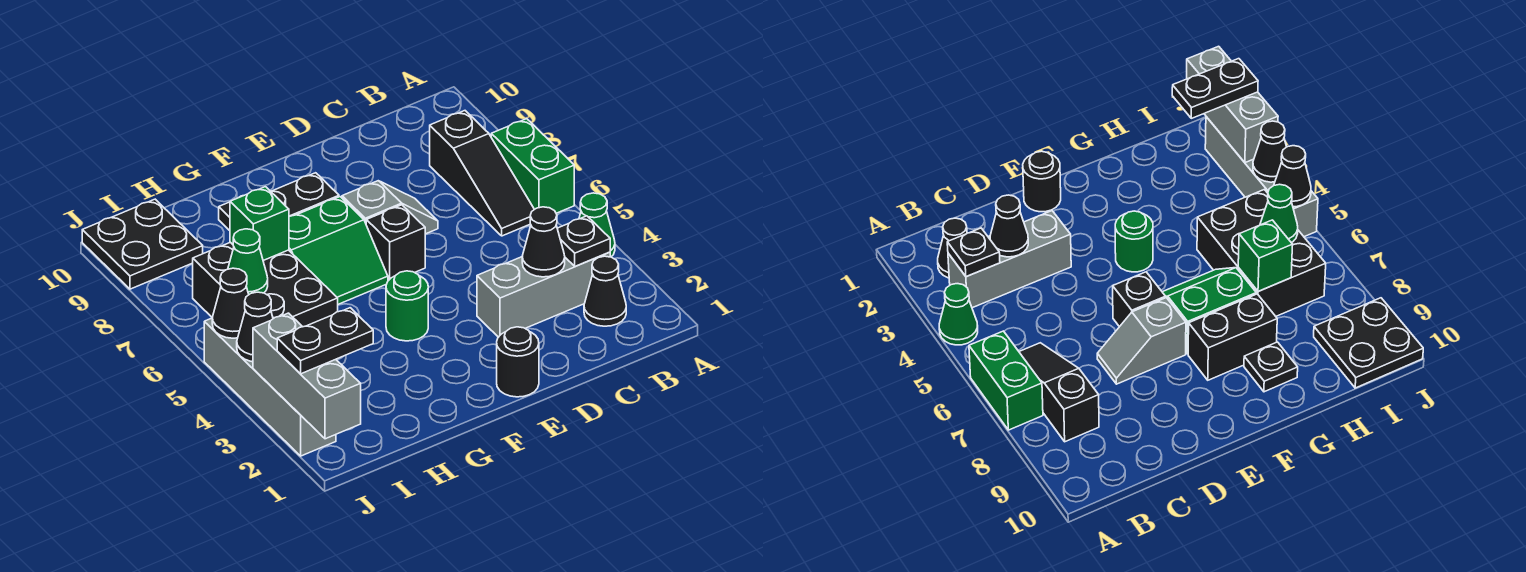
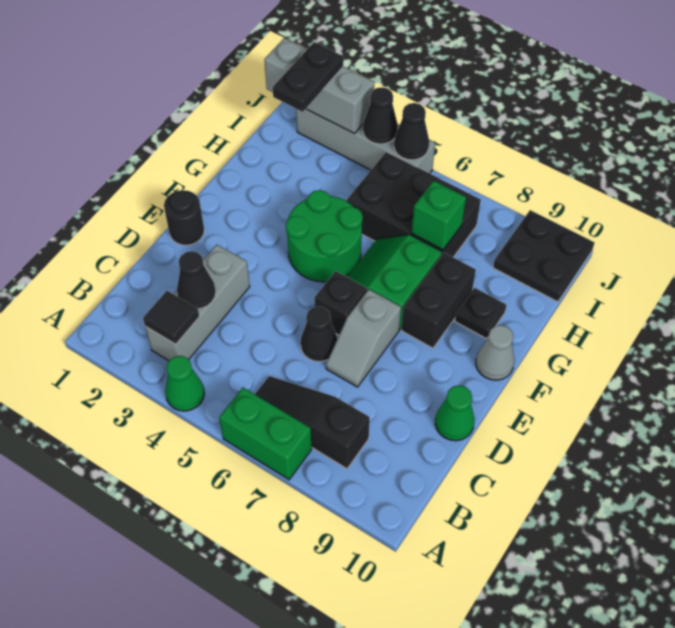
black 1x1 cone [584,256,626,326] -> black 1x1 cone moved to [300,306,337,362]
black 1x1 plate [557,216,610,266] -> black 1x1 tile [143,291,199,344]
green 1x1 round brick [386,271,428,341] -> green 2x2 round brick [286,190,363,282]
none -> grey 1x1 cone [476,325,514,380]
green 1x1 cone [228,229,268,294] -> green 1x1 cone moved to [435,385,475,441]

